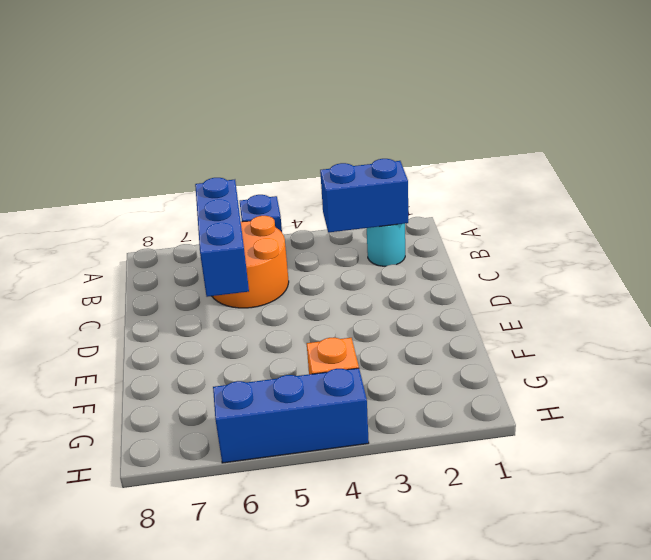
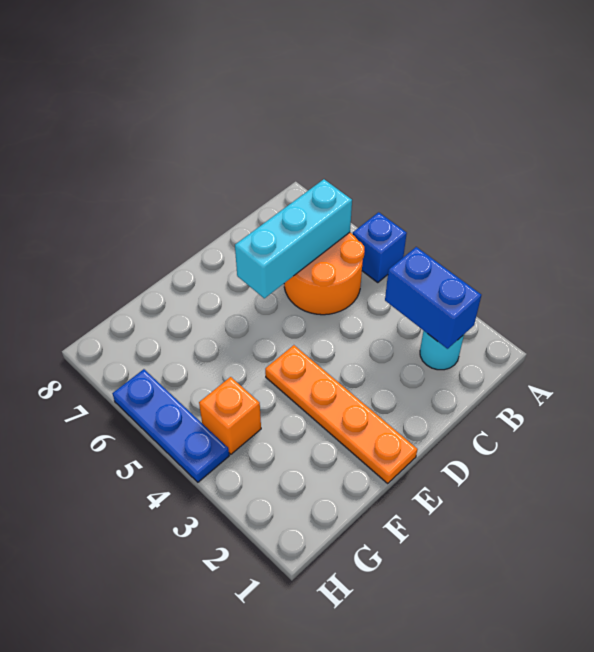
blue 1x3 brick [195,178,249,297] -> cyan 1x3 brick [235,179,352,298]
none -> orange 1x4 plate [265,345,418,483]
blue 1x3 brick [213,368,369,463] -> blue 1x3 plate [112,369,229,482]

